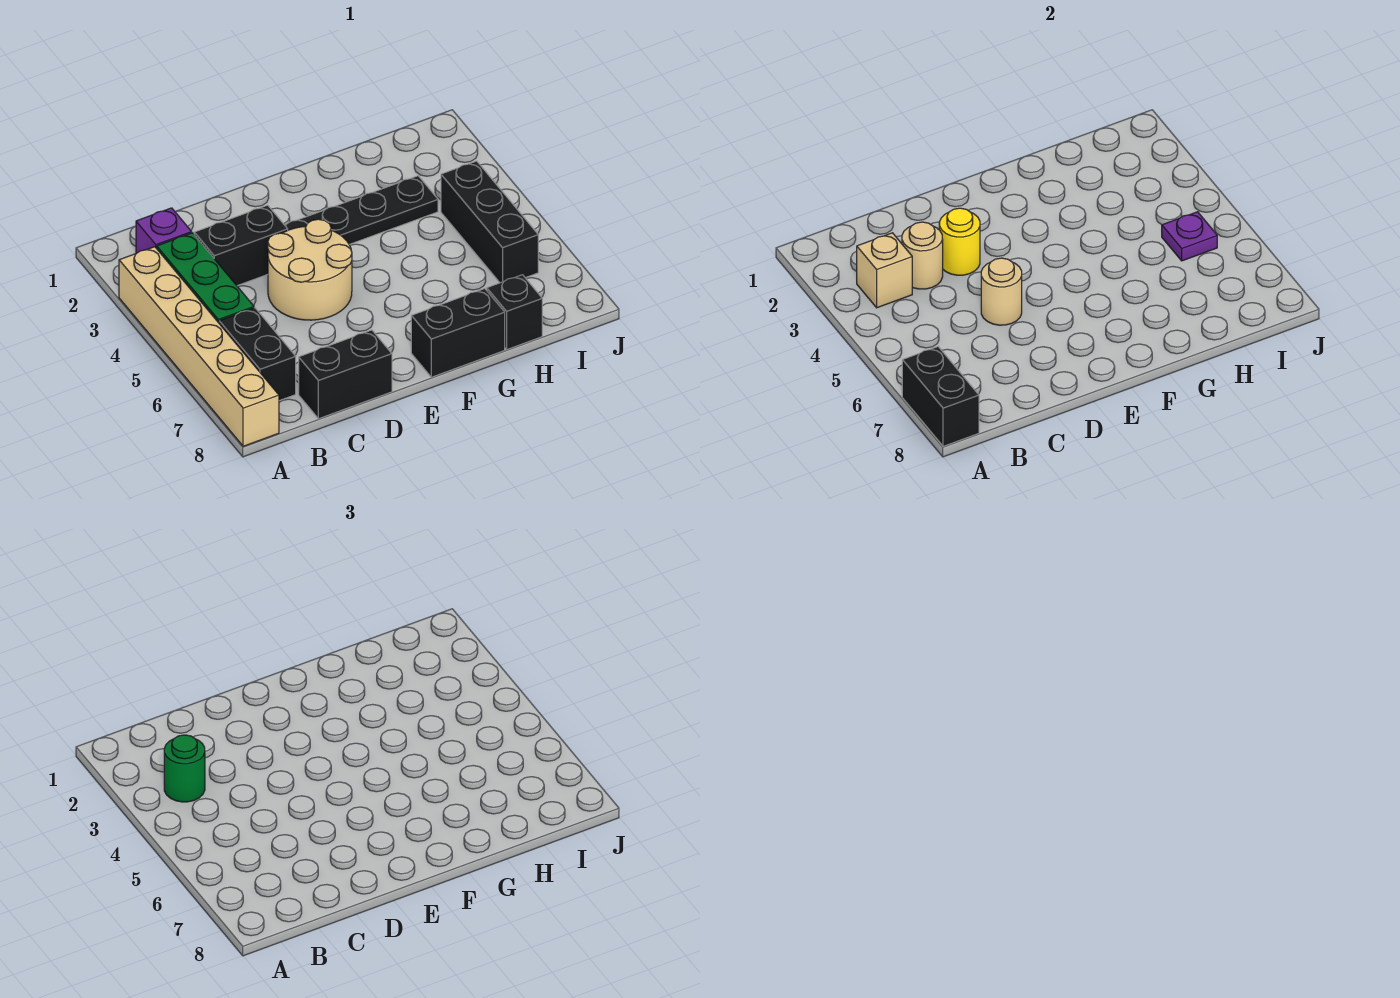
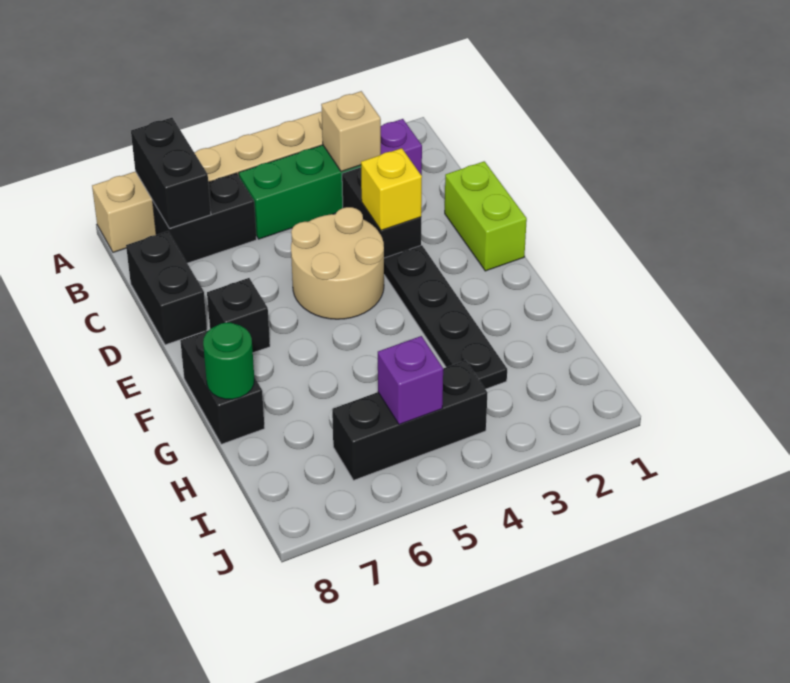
black 1x2 brick [902,347,979,446] -> black 1x2 brick turned to [131,118,211,228]
green 1x1 round brick [164,735,205,802] -> green 1x1 round brick moved to [203,323,254,399]
tan 1x1 round brick [902,222,943,289] -> none
none -> lime 1x2 brick [445,161,527,271]
yellow 1x1 round brick [939,208,980,275] -> yellow 1x1 brick [361,148,422,230]
tan 1x1 round brick [981,258,1022,325] -> none
black 1x1 brick [487,275,542,349] -> black 1x1 brick moved to [207,278,270,353]
purple 1x1 plate [1162,212,1217,261] -> purple 1x1 brick [378,336,443,424]

